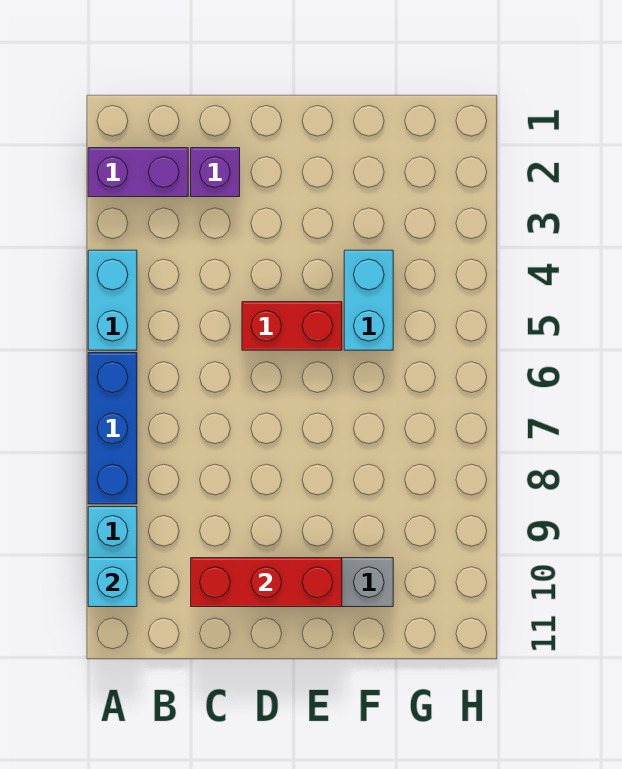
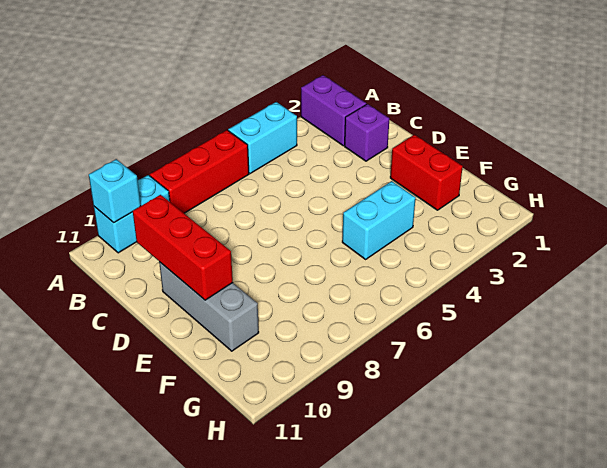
blue 1x3 brick [88,353,137,504] -> red 1x3 brick [150,130,249,213]
red 1x2 brick [242,302,342,350] -> red 1x2 brick moved to [390,135,463,210]

